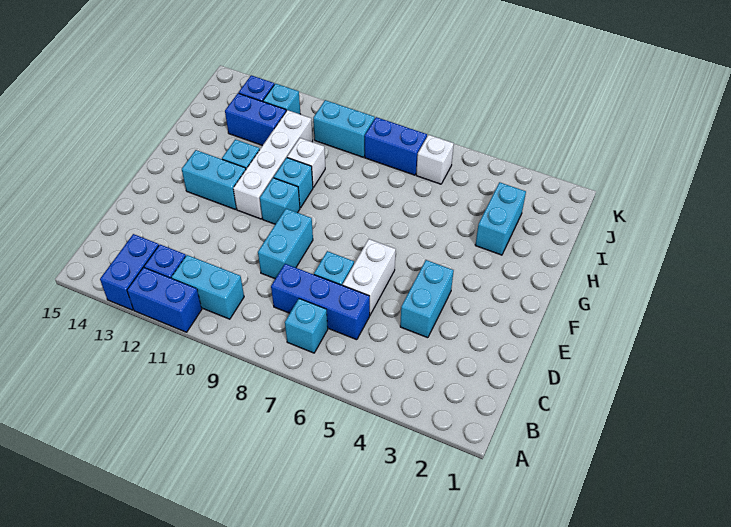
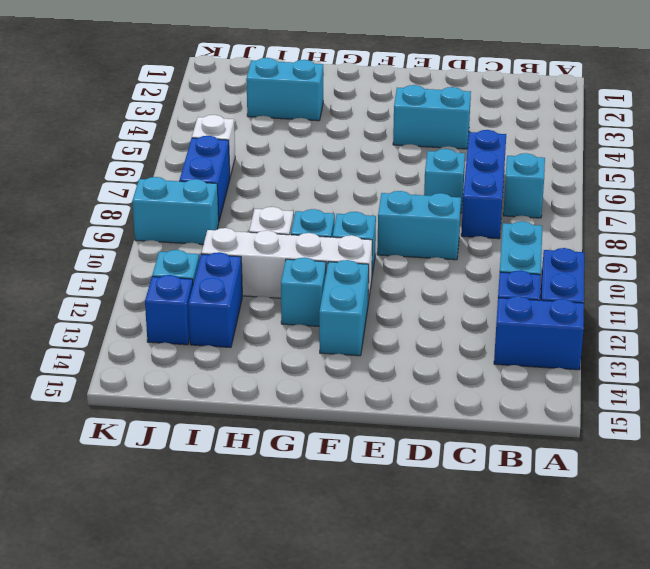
white 1x2 brick [343,239,396,315] -> none
cyan 1x2 brick [313,100,375,157] -> cyan 1x2 brick turned to [132,177,219,245]

